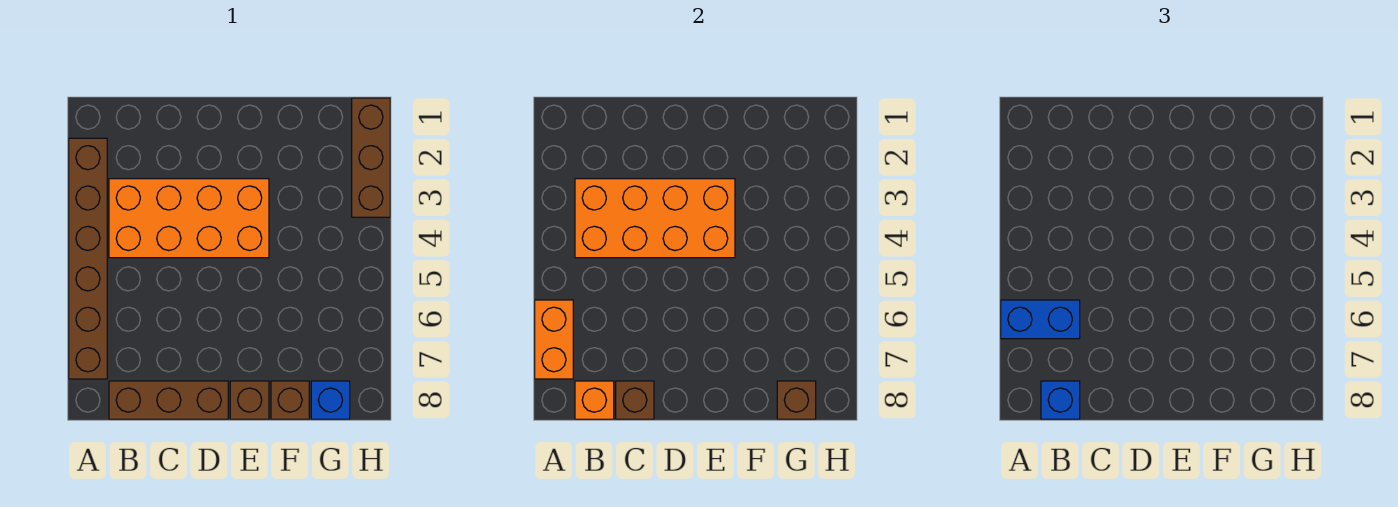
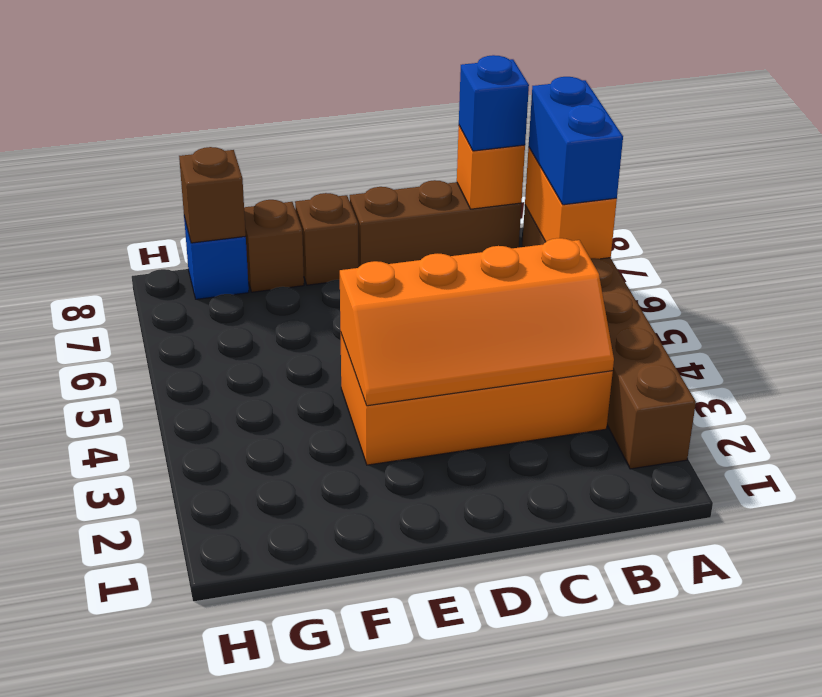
blue 1x2 brick [1001,300,1080,339] -> blue 1x2 brick turned to [529,77,623,205]
orange 2x4 brick [575,179,735,258] -> orange 2x4 slope [340,238,614,406]
brown 1x1 brick [616,381,654,419] -> none
brown 1x3 brick [352,98,390,217] -> none

